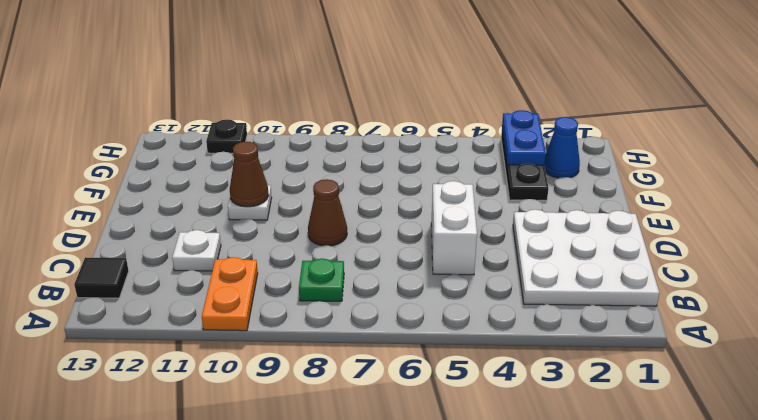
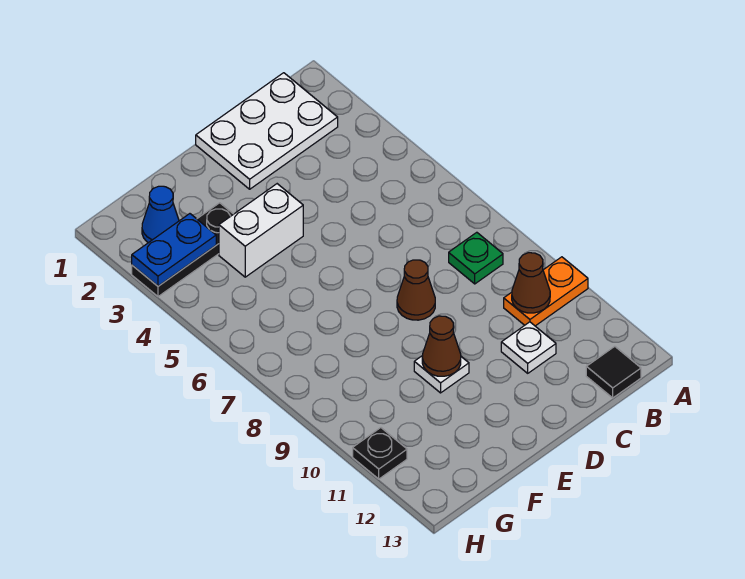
white 3x3 plate [513,209,659,306] -> white 2x3 plate [196,73,338,189]
none -> brown 1x1 cone [512,253,550,313]
white 1x2 brick [431,181,477,275] -> white 1x2 brick moved to [219,184,303,277]

